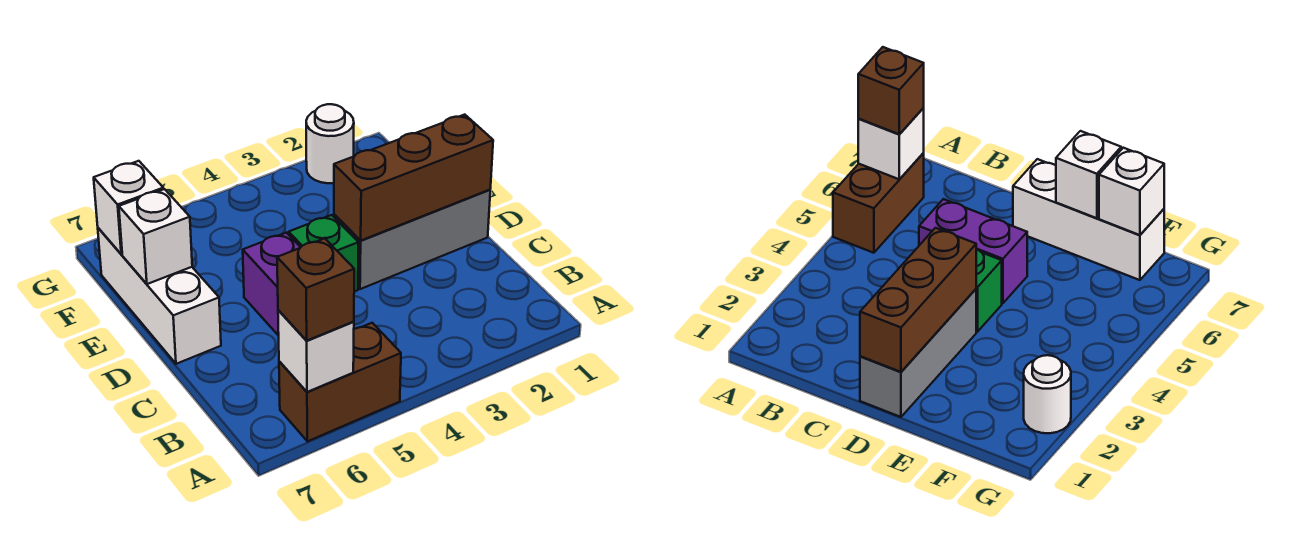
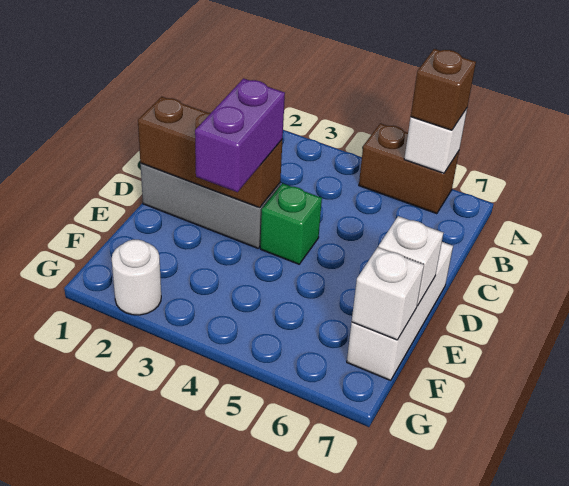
purple 1x2 brick [243,233,301,336] -> purple 1x2 brick moved to [195,79,285,192]

